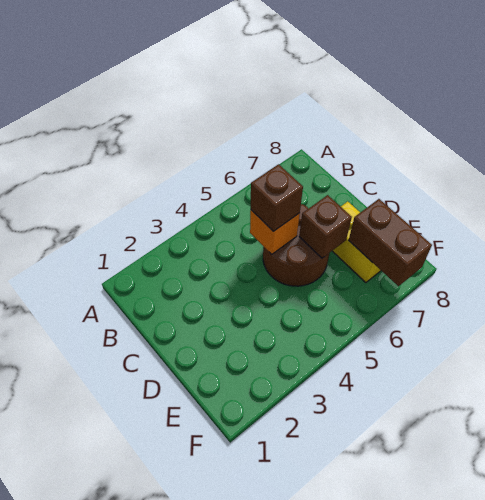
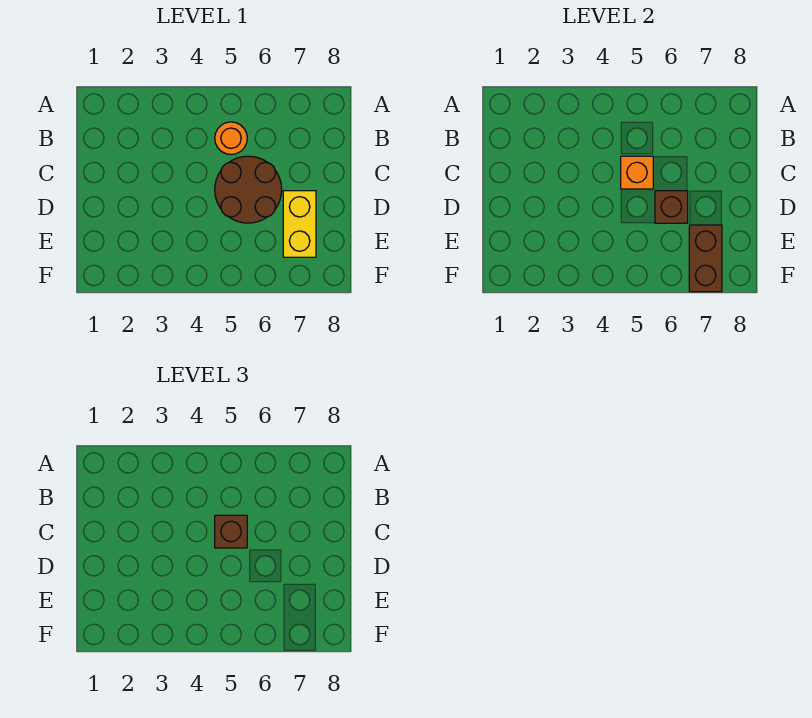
none -> orange 1x1 round brick [215,122,247,155]

